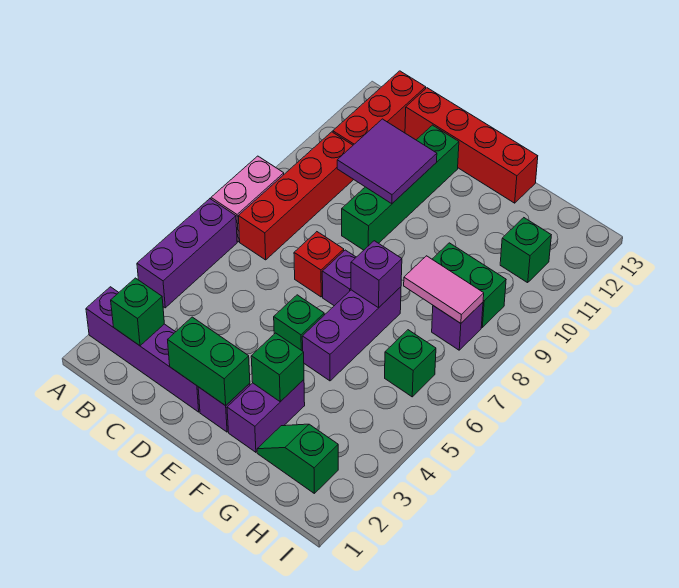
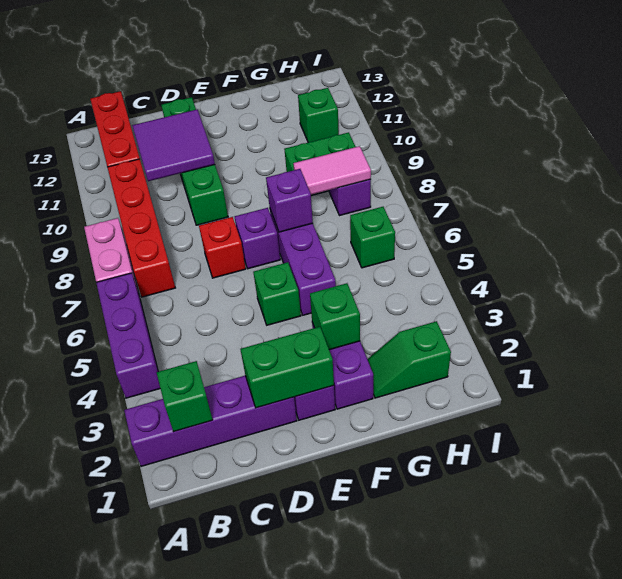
red 1x4 brick [405,88,538,203] -> none

